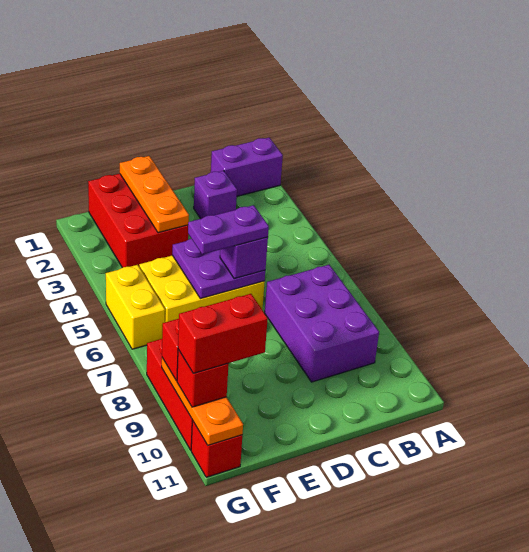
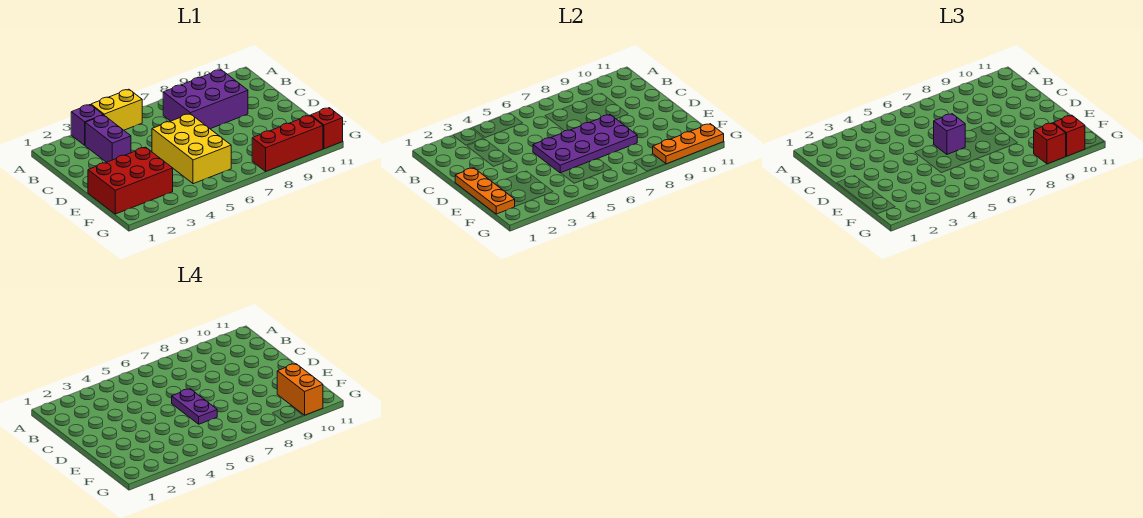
purple 1x2 brick [211,138,283,196] -> purple 1x2 brick moved to [85,115,131,162]
purple 1x1 brick [194,171,237,219] -> purple 1x1 brick moved to [71,105,103,145]
purple 2x2 plate [172,239,265,299] -> purple 2x4 plate [533,115,637,173]
orange 1x3 plate [120,156,189,233] -> orange 1x3 plate turned to [455,168,515,214]
red 1x2 brick [178,294,268,374] -> orange 1x2 brick [277,364,323,415]
yellow 1x2 brick [106,265,165,349] -> yellow 1x2 brick moved to [91,89,142,130]

